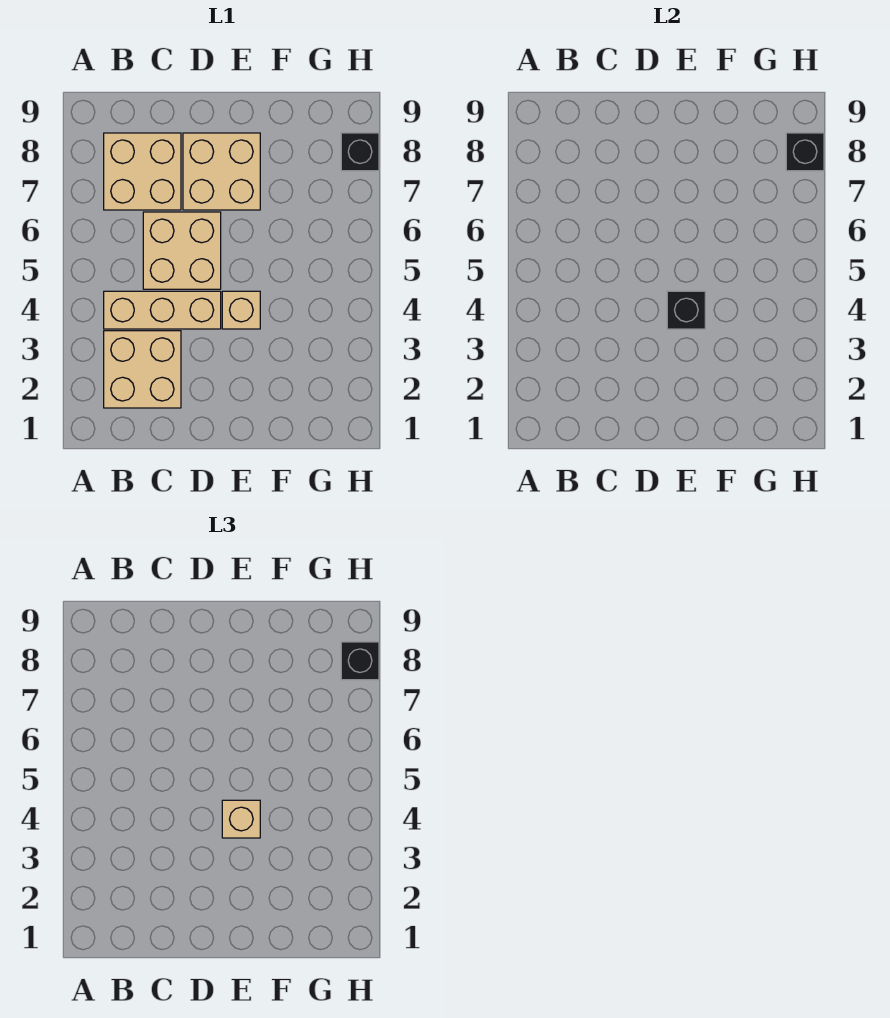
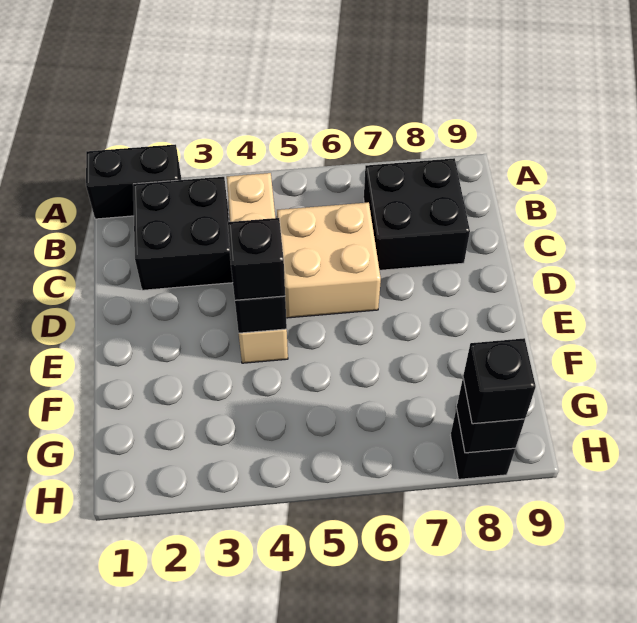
none -> black 1x2 brick [86,144,181,219]
tan 2x2 brick [104,331,181,408] -> black 2x2 brick [133,177,233,290]
tan 2x2 brick [104,133,181,210] -> black 2x2 brick [364,158,470,270]
tan 2x2 brick [183,133,260,210] -> none
tan 1x1 brick [222,800,260,838] -> black 1x1 brick [228,218,285,300]

